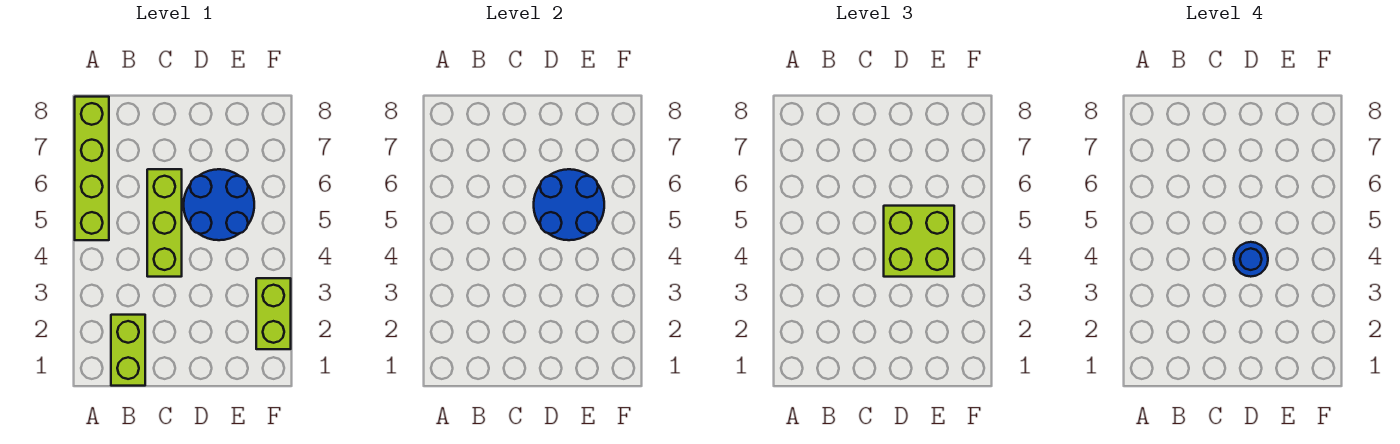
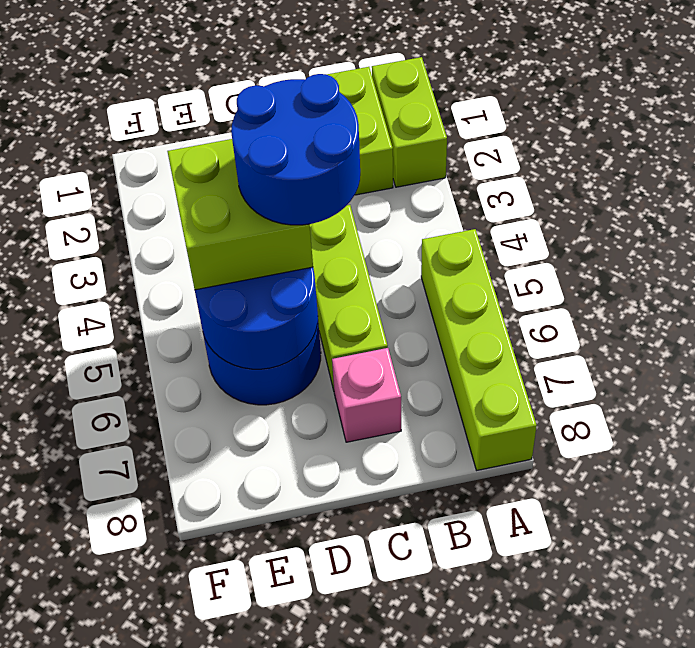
none -> pink 1x1 brick [332,348,401,442]
blue 1x1 round brick [1234,242,1268,277] -> blue 2x2 round brick [231,74,360,225]
lime 1x2 brick [256,278,291,349] -> lime 1x2 brick moved to [372,57,447,187]

